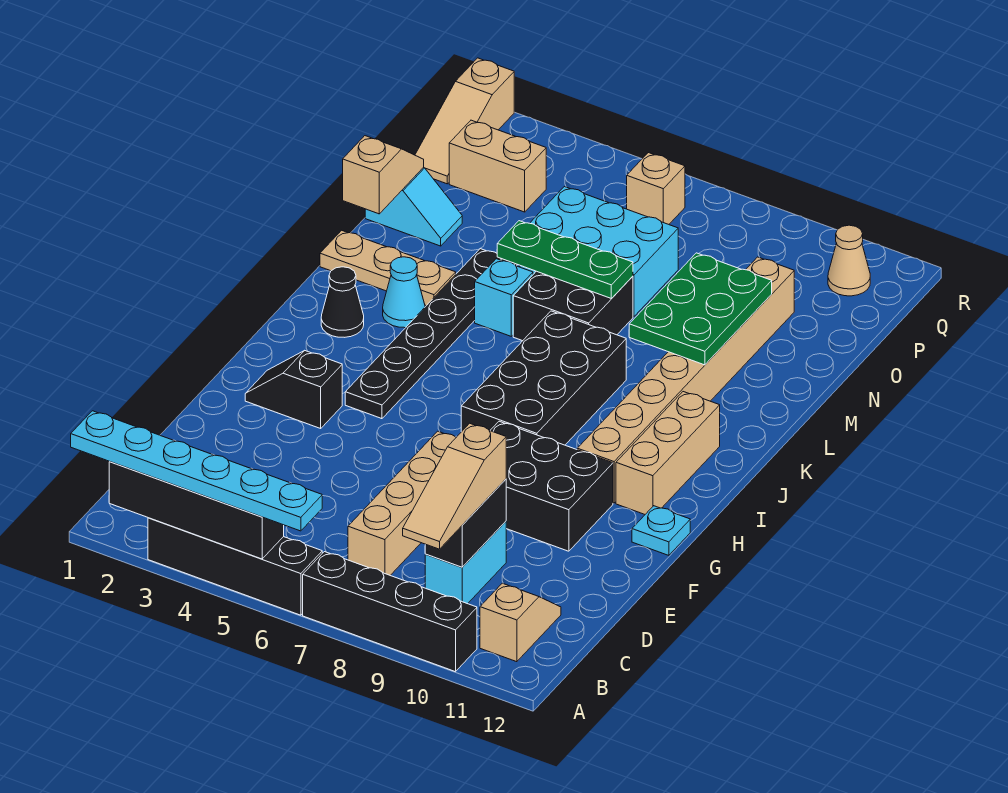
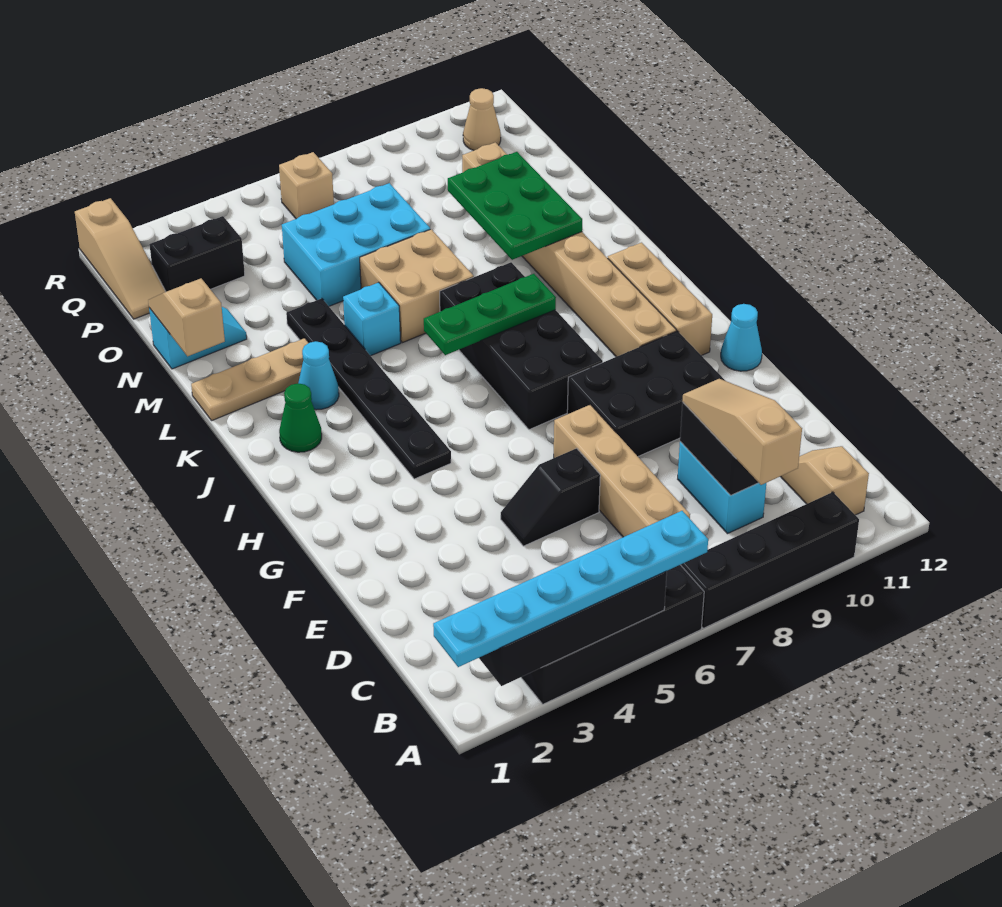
tan 1x3 slope [403,423,506,549] -> tan 1x3 slope turned to [682,379,802,485]
black 1x2 slope [245,351,342,428] -> black 1x2 slope moved to [501,448,600,546]
cyan 1x1 plate [632,506,690,555] -> cyan 1x1 cone [721,304,762,371]
black 1x1 cone [321,267,364,337] -> green 1x1 cone [279,383,322,452]
black 2x2 brick [513,271,633,341] -> tan 2x2 brick [360,229,474,343]
green 1x3 plate [497,221,633,299] -> green 1x3 plate moved to [424,274,556,355]
tan 1x2 brick [449,120,546,212] -> black 1x2 brick [149,216,245,292]

